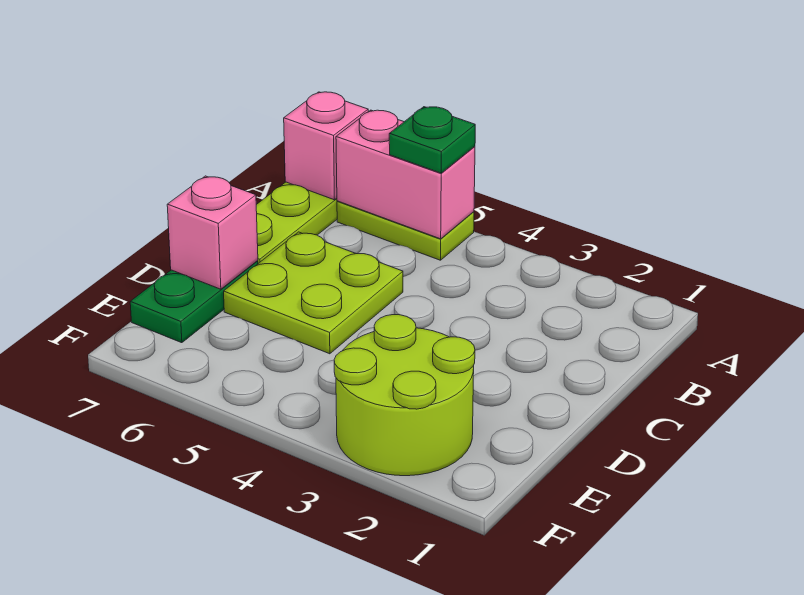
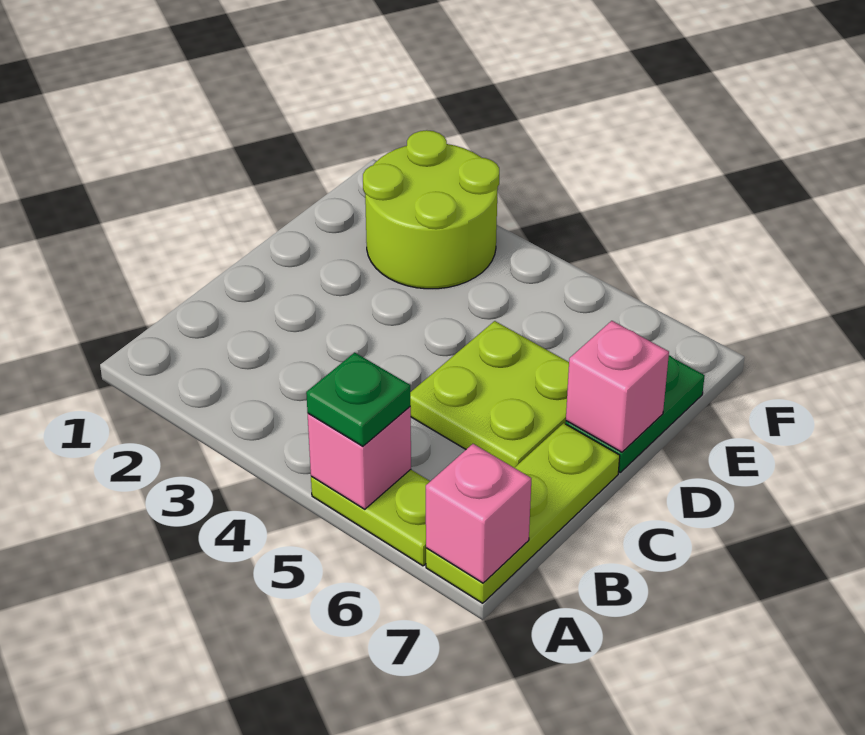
pink 1x2 brick [336,110,475,239] -> pink 1x1 brick [308,407,411,509]

